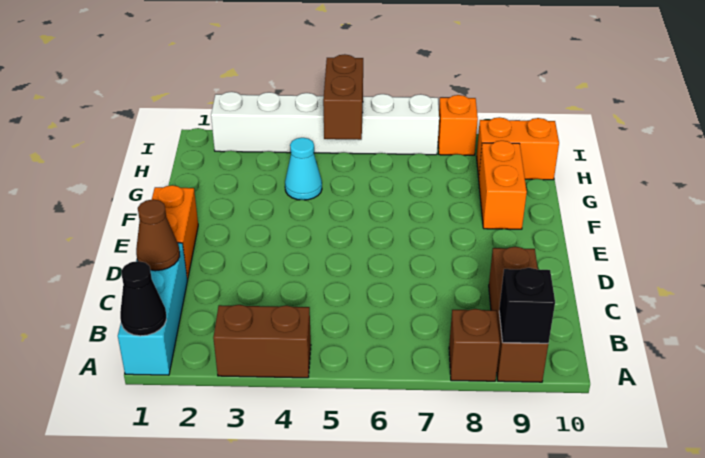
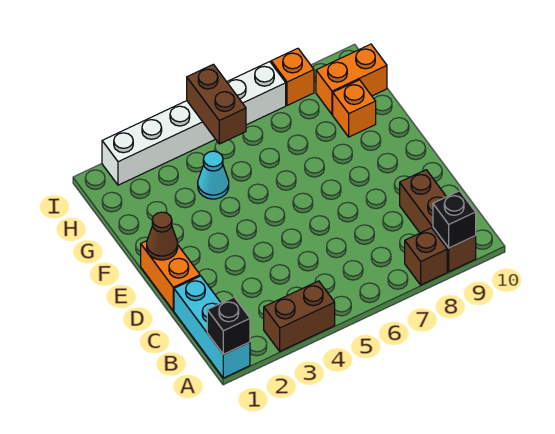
black 1x1 cone [120,261,166,336] -> black 1x1 brick [207,297,250,354]
brown 1x1 cone [136,199,180,271] -> brown 1x1 cone moved to [147,212,178,260]
orange 1x2 brick [479,141,527,229] -> orange 1x1 brick [333,80,376,137]

